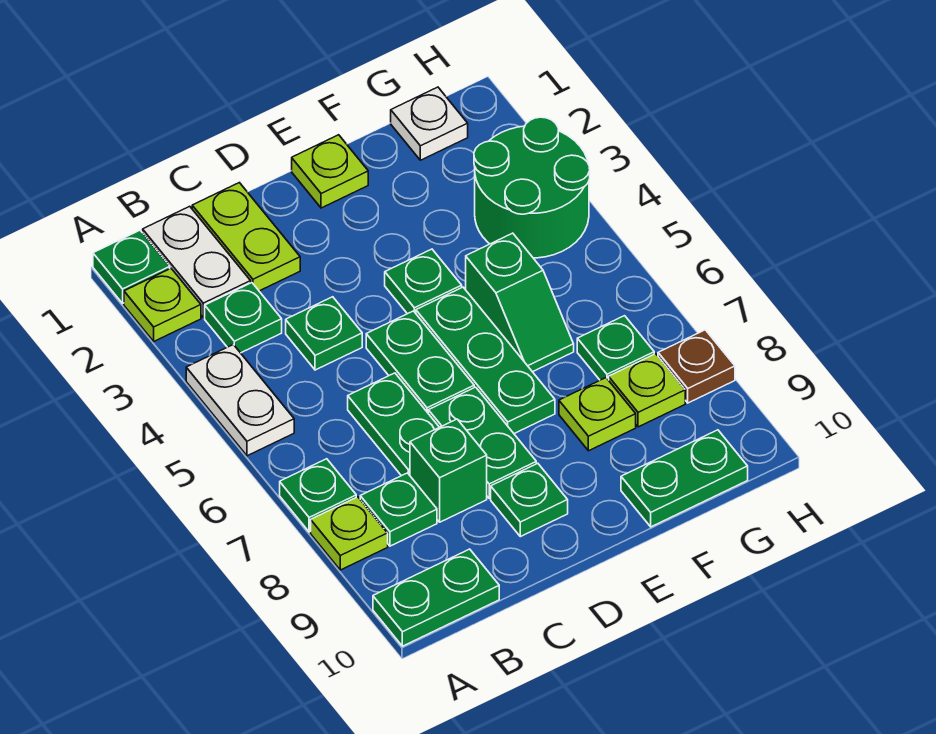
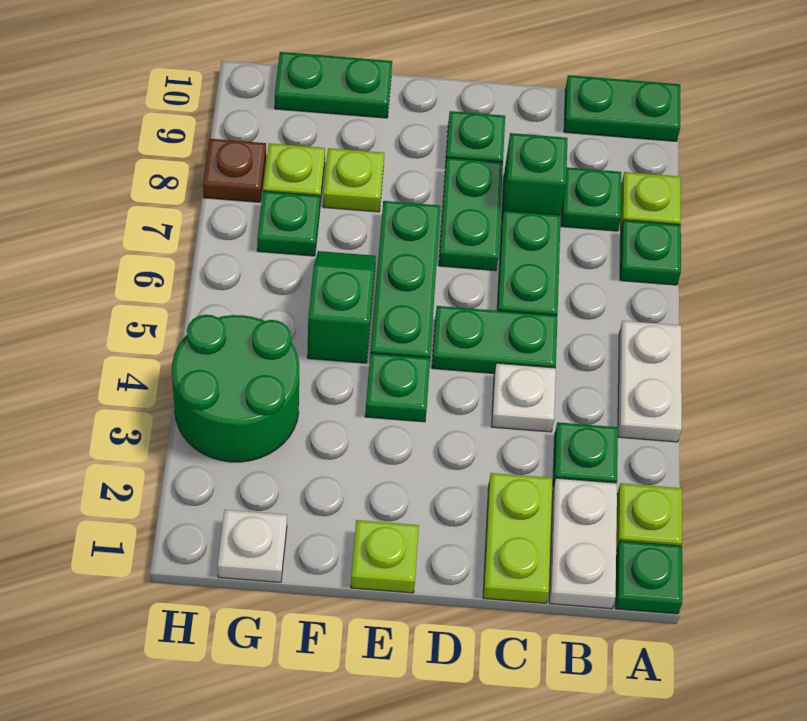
green 1x1 plate [286,297,362,370] -> white 1x1 plate [492,363,556,432]
green 1x2 plate [366,311,474,413] -> green 1x2 plate turned to [432,306,558,373]

